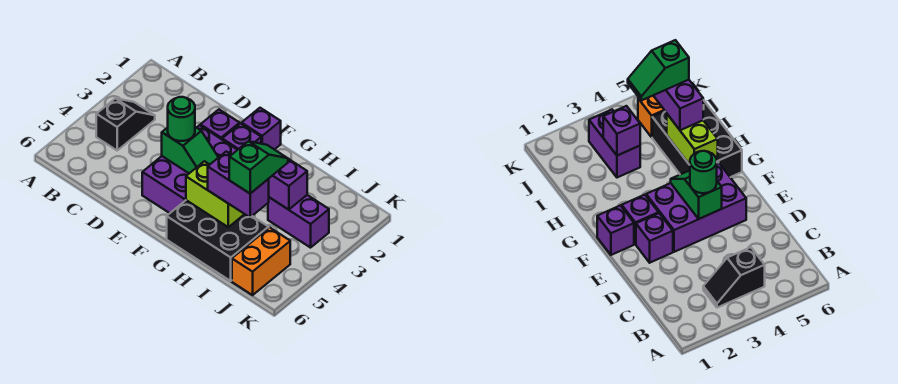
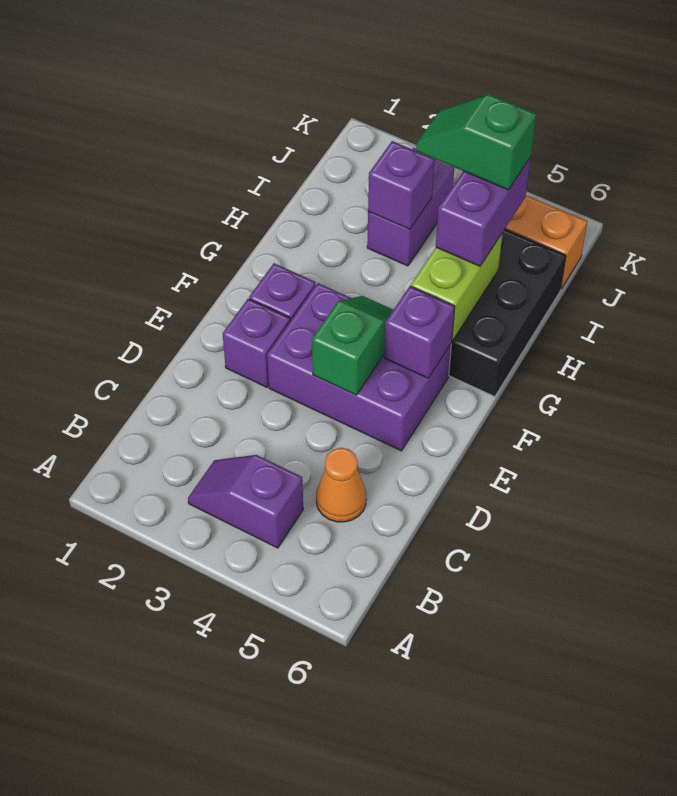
black 1x2 slope [96,98,155,150] -> purple 1x2 slope [188,455,303,548]
none -> orange 1x1 cone [316,448,366,522]
green 1x1 round brick [168,97,195,141] -> none
purple 1x1 brick [242,108,281,150] -> purple 1x1 brick moved to [384,286,455,378]

